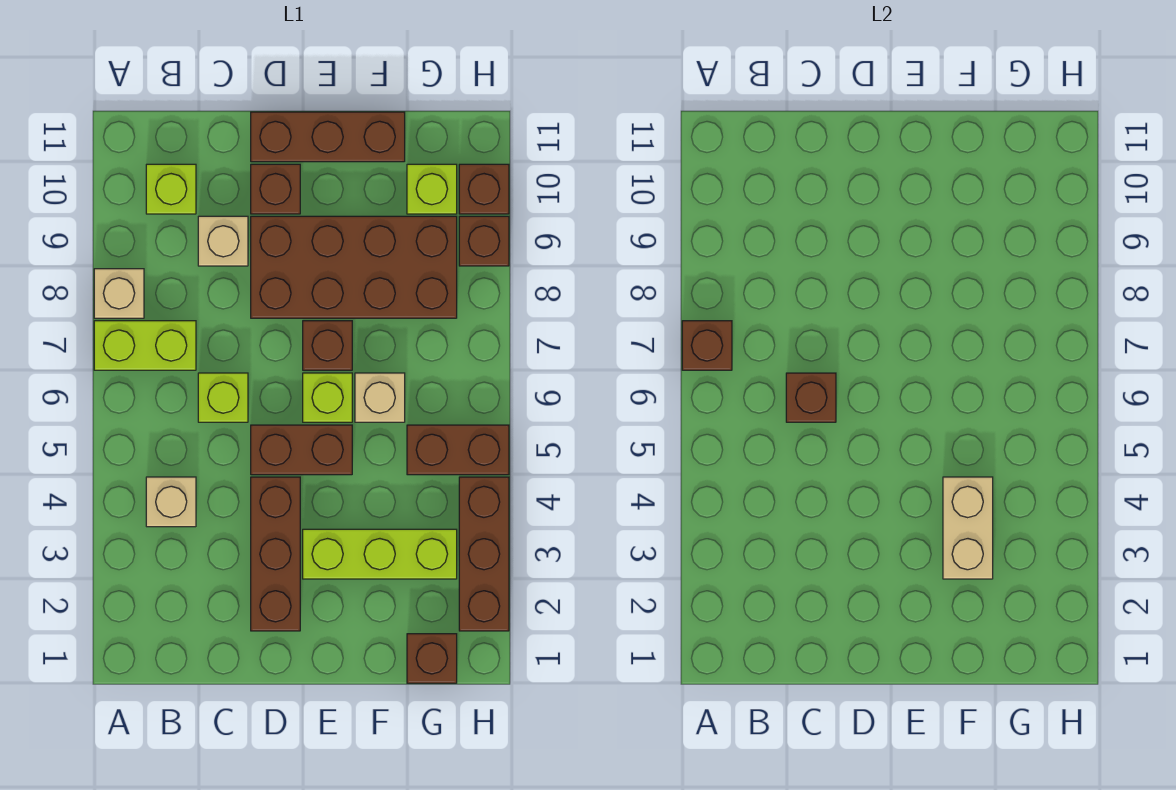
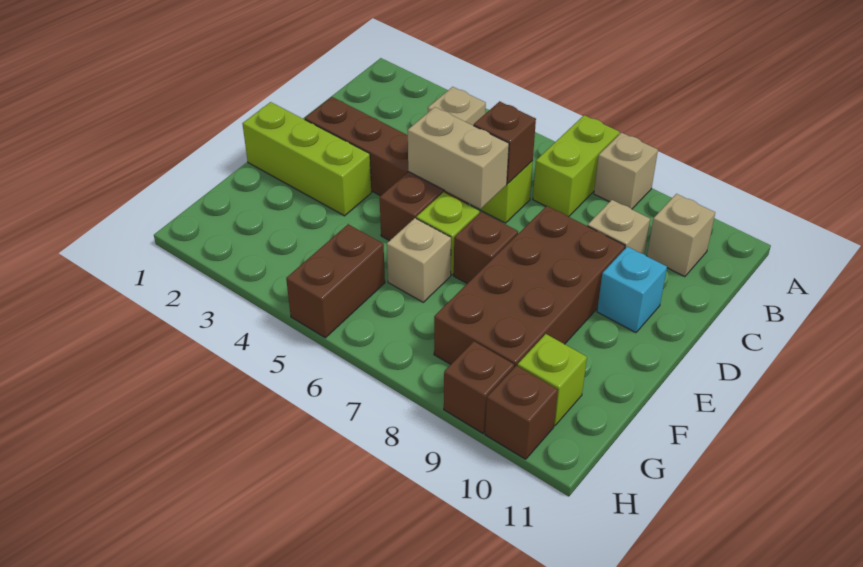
brown 1x1 brick [682,321,732,370] -> none
lime 1x1 brick [146,164,196,214] -> tan 1x1 brick [647,194,715,277]
brown 1x1 brick [251,164,300,214] -> cyan 1x1 brick [597,247,667,333]
brown 1x3 brick [251,112,405,162] -> none
lime 1x3 brick [303,529,457,579] -> lime 1x3 brick turned to [242,102,372,216]
tan 1x2 brick [943,477,993,579] -> tan 1x2 brick moved to [408,107,509,209]
brown 1x1 brick [407,634,457,683] -> none
brown 1x3 brick [459,477,509,631] -> none

